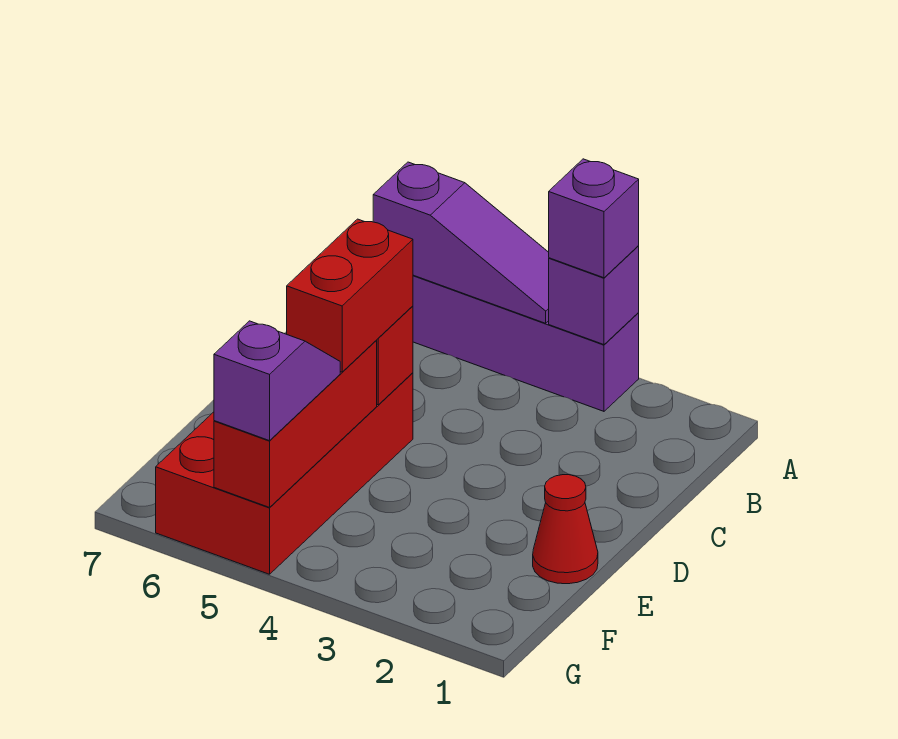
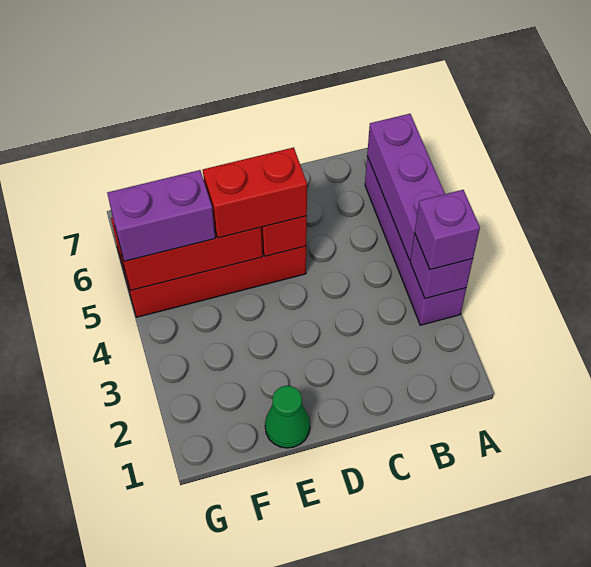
purple 1x3 slope [373,162,549,323] -> purple 1x3 brick [367,114,445,260]
red 1x1 cone [533,475,598,584] -> green 1x1 cone [265,386,310,448]
purple 1x2 slope [214,321,340,441] -> purple 1x2 brick [107,170,215,262]

